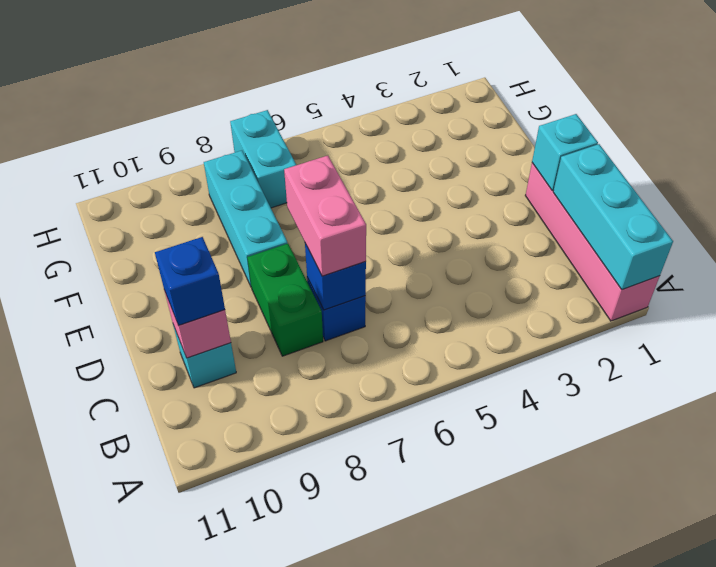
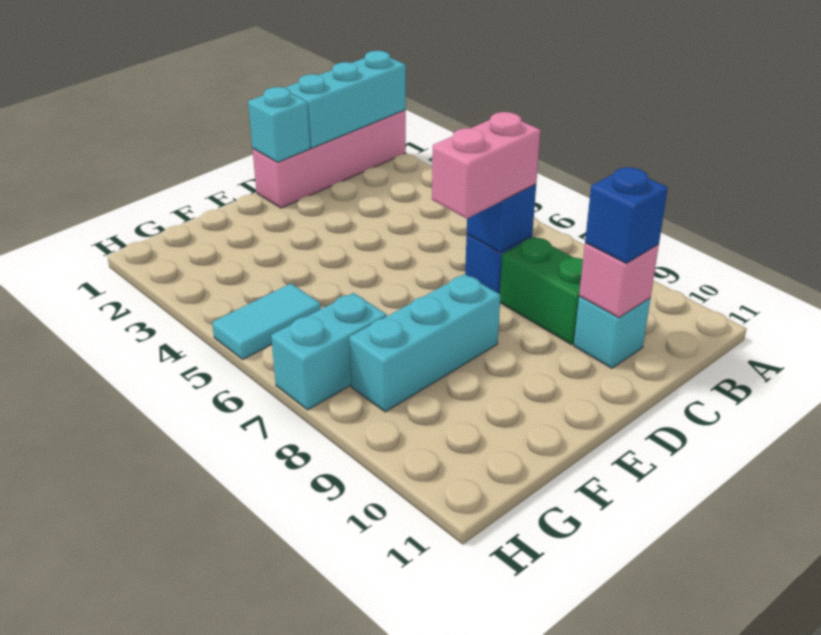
green 1x2 brick [247,244,323,356] -> green 1x2 brick turned to [500,237,583,345]
none -> cyan 1x2 tile [212,284,321,359]

